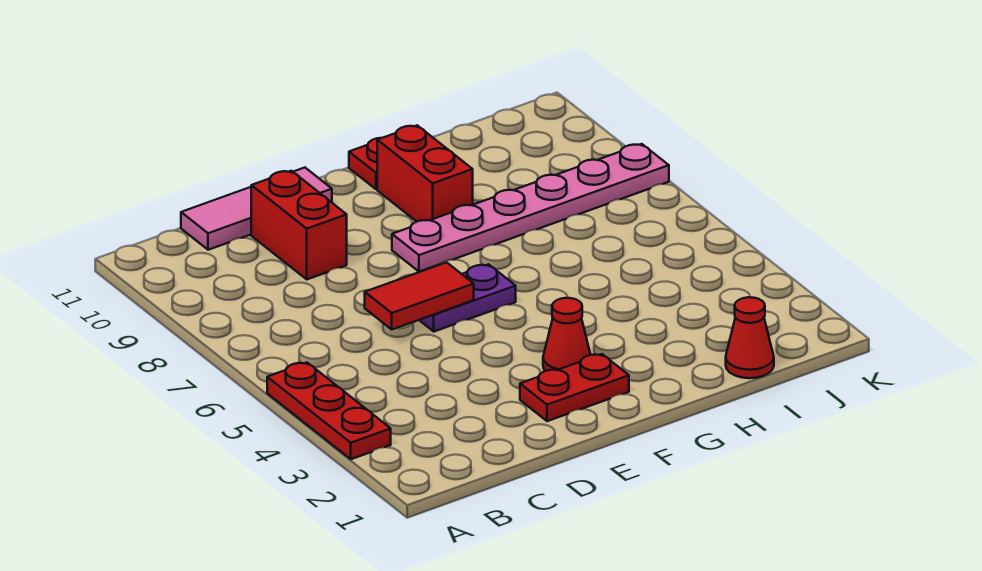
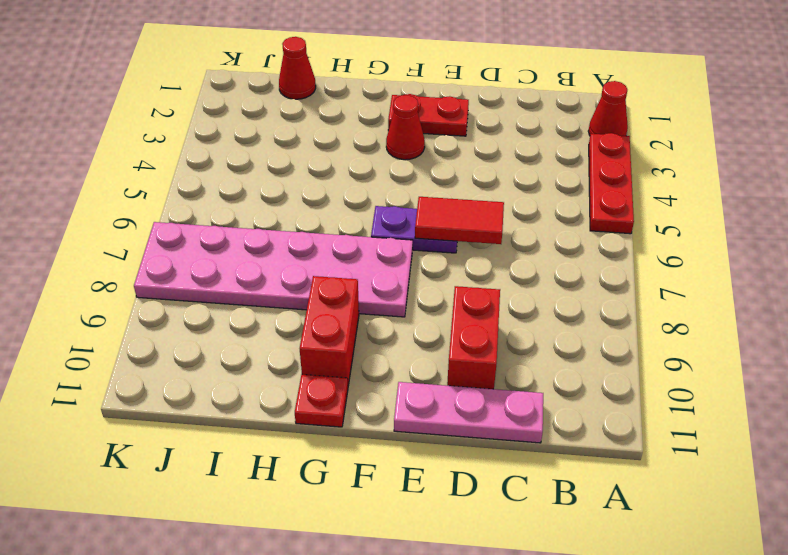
none -> red 1x1 cone [588,81,628,136]
pink 1x3 tile [181,168,332,250] -> pink 1x3 plate [394,382,543,443]
pink 1x6 plate [392,144,669,272] -> pink 2x6 plate [134,222,413,317]

